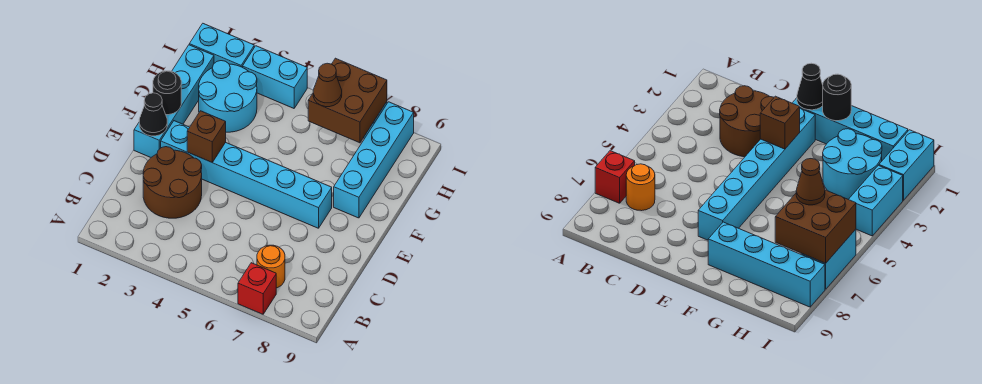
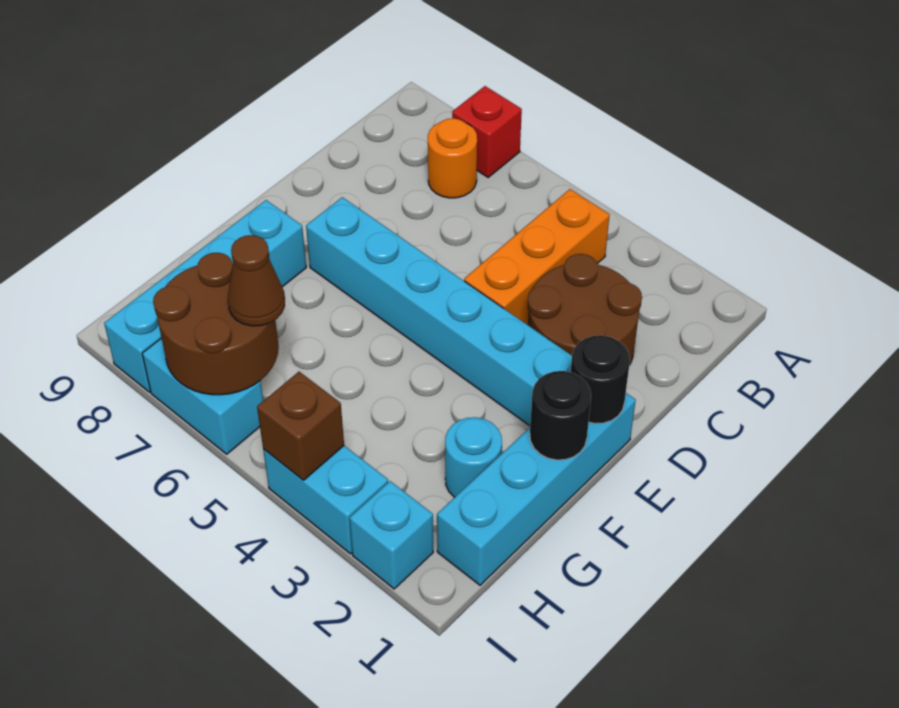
none -> orange 1x3 brick [464,189,610,325]
black 1x1 cone [139,93,167,136] -> black 1x1 round brick [571,335,630,424]
brown 1x1 brick [187,111,226,162] -> brown 1x1 brick moved to [257,372,344,480]
cyan 2x2 round brick [199,61,257,132] -> cyan 1x1 round brick [445,417,502,497]
brown 2x2 brick [308,58,387,143] -> brown 2x2 round brick [153,253,279,395]
cyan 1x2 brick [189,24,254,67] -> cyan 1x1 brick [350,481,433,589]

